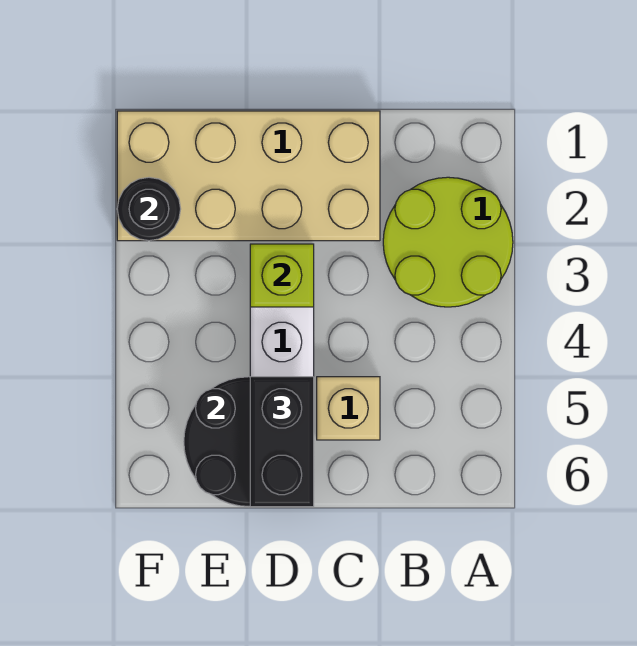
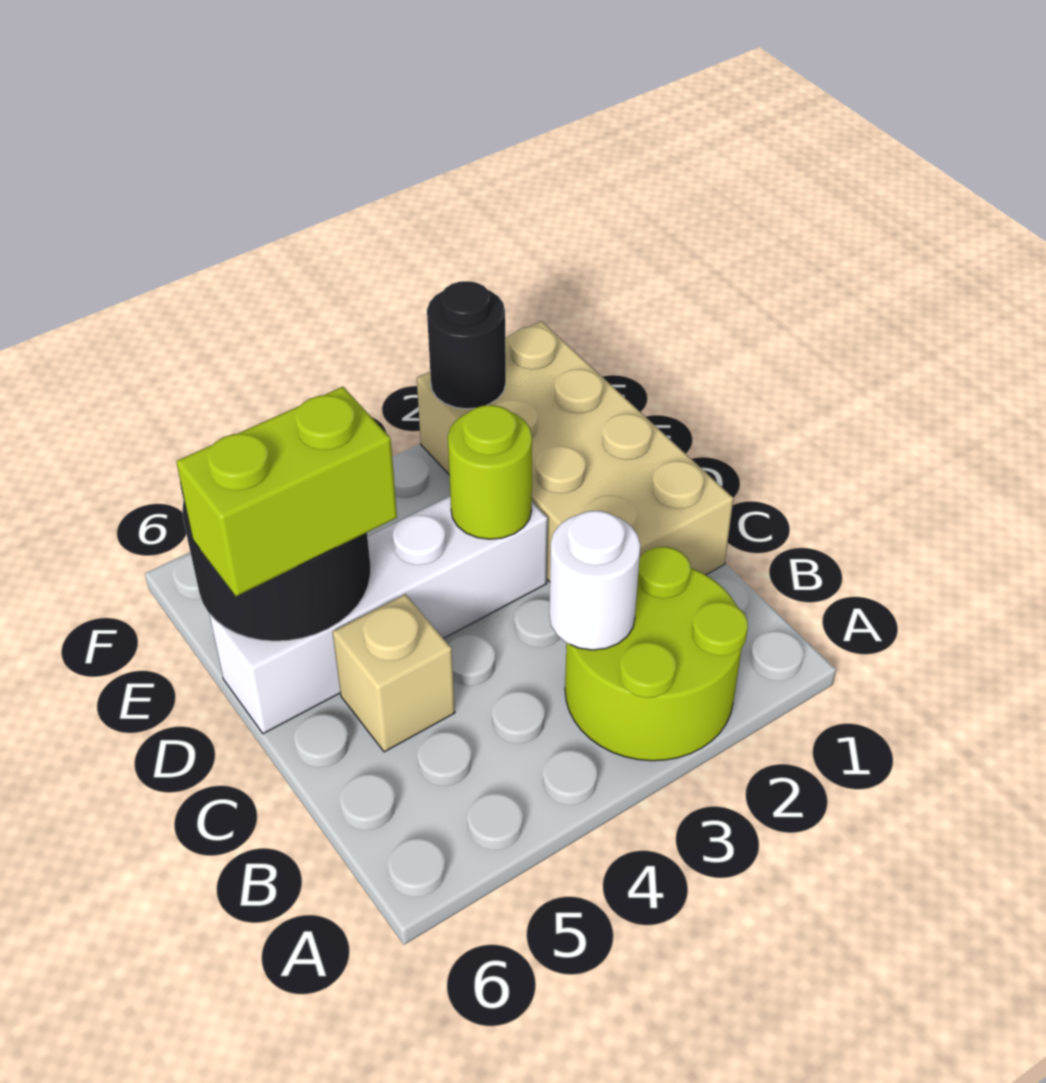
none -> white 1x1 round brick [549,511,640,650]
lime 1x1 brick [250,244,314,307] -> lime 1x1 round brick [448,405,532,539]
black 1x2 brick [250,377,314,507] -> lime 1x2 brick [176,387,397,596]

